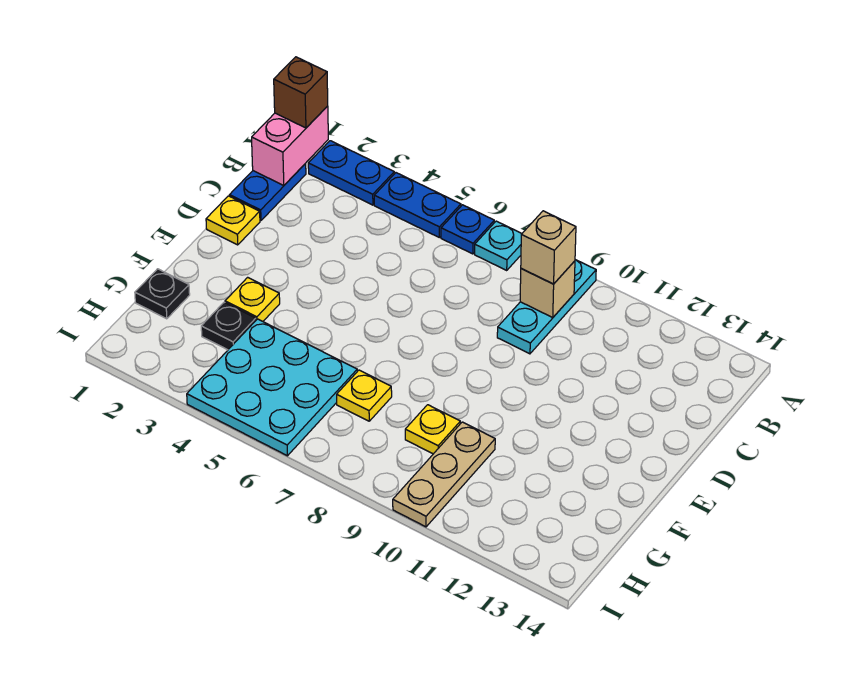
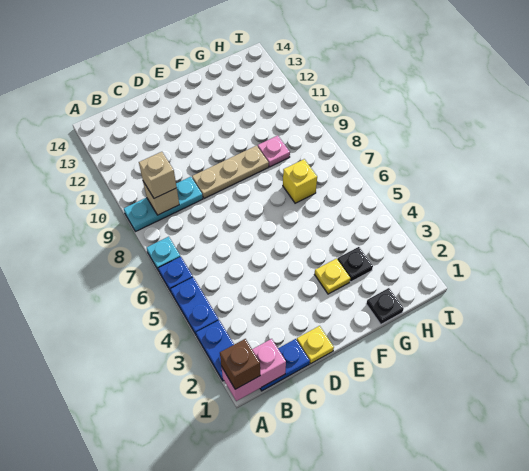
cyan 3x3 plate [187,319,357,456] -> none
yellow 1x1 plate [337,370,392,421] -> yellow 1x1 brick [283,159,317,203]
yellow 1x1 plate [405,405,460,454] -> pink 1x1 plate [258,136,290,167]
tan 1x3 plate [393,422,495,527] -> tan 1x3 plate moved to [192,146,269,199]

